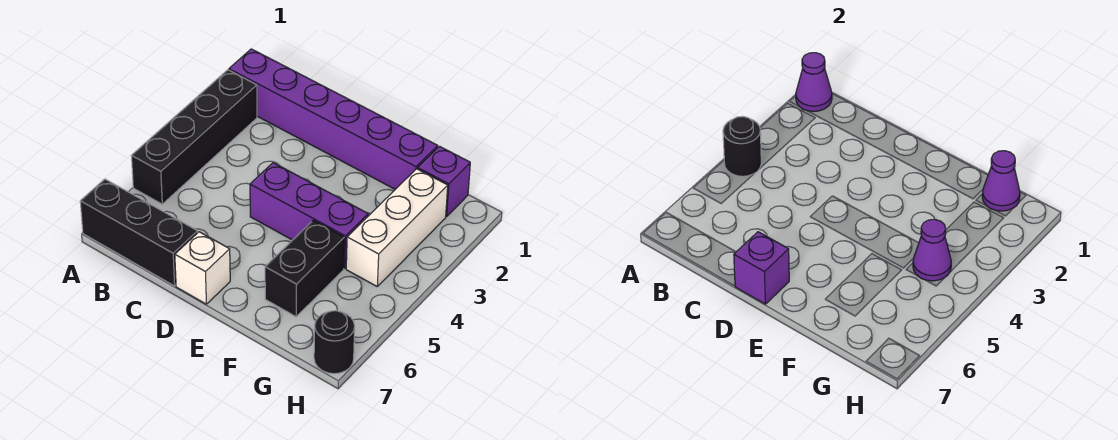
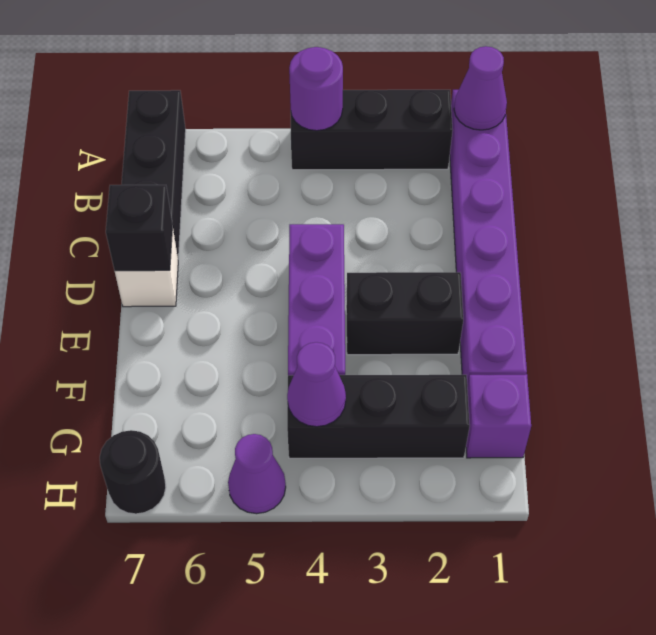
black 1x4 brick [132,70,257,204] -> black 1x3 brick [291,90,453,170]
black 1x1 round brick [723,117,761,176] -> purple 1x1 round brick [289,47,343,131]
purple 1x1 brick [734,232,789,304] -> black 1x1 brick [106,185,172,271]
black 1x2 brick [265,220,344,317] -> black 1x2 brick moved to [346,272,463,355]
purple 1x1 cone [982,151,1020,211] -> purple 1x1 cone moved to [228,434,286,514]
white 1x3 brick [346,169,448,286] -> black 1x3 brick [287,375,470,458]

